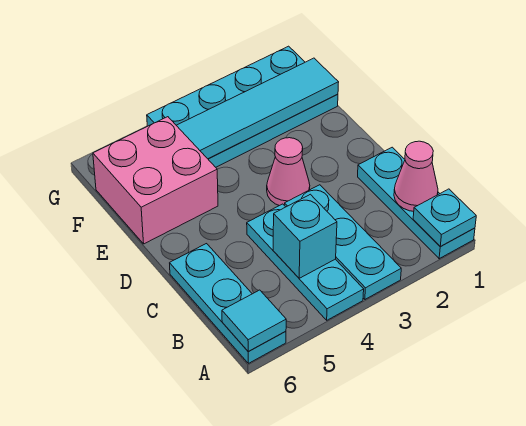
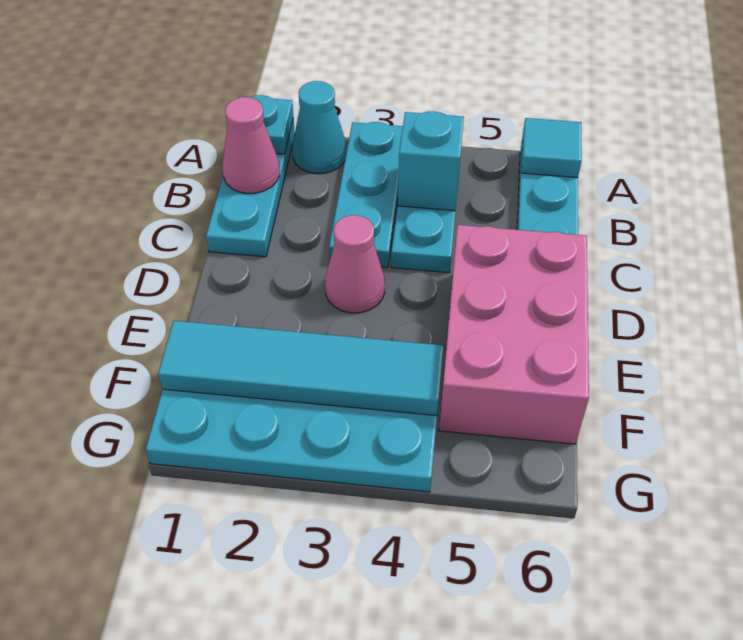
none -> cyan 1x1 cone [293,81,346,174]
pink 2x2 brick [93,117,218,244] -> pink 2x3 brick [439,225,589,444]

